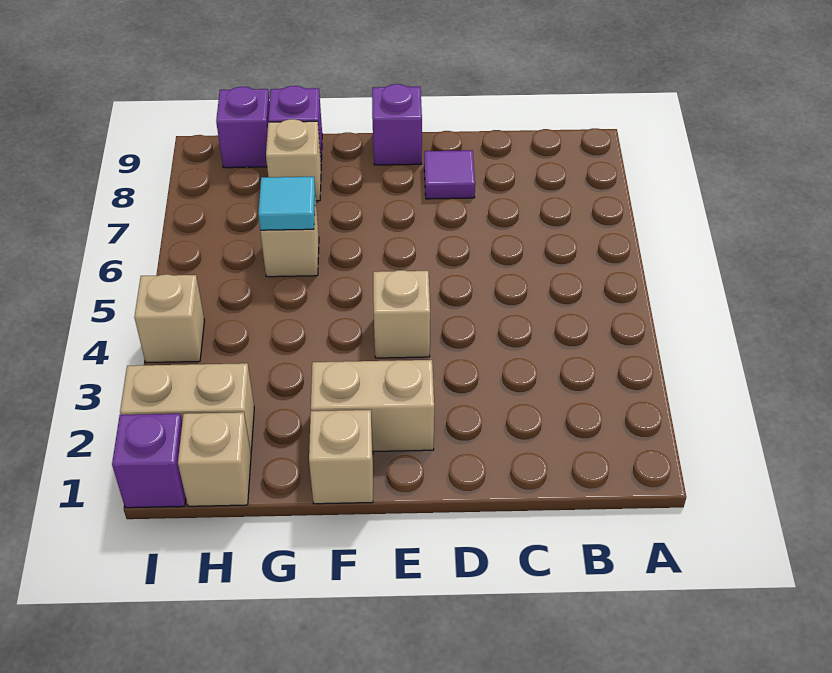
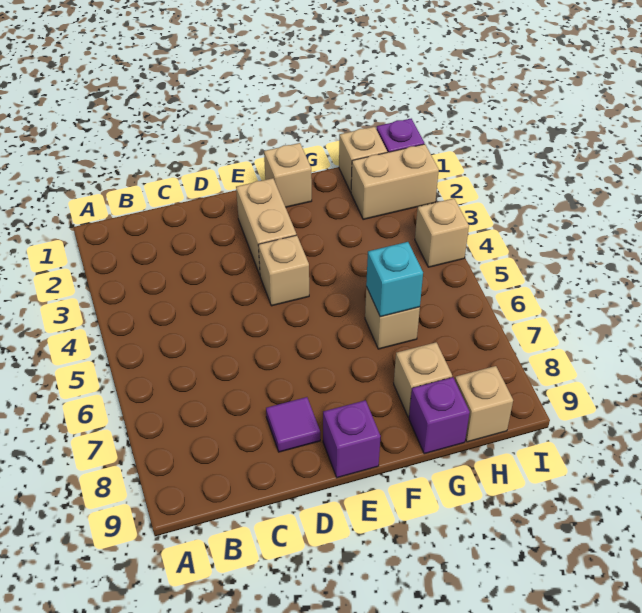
tan 1x2 brick [311,360,434,451] -> tan 1x2 brick turned to [236,178,296,275]
cyan 1x1 tile [258,177,315,230] -> cyan 1x1 brick [366,242,423,317]
purple 1x1 brick [216,87,270,168] -> tan 1x1 brick [455,366,513,442]

